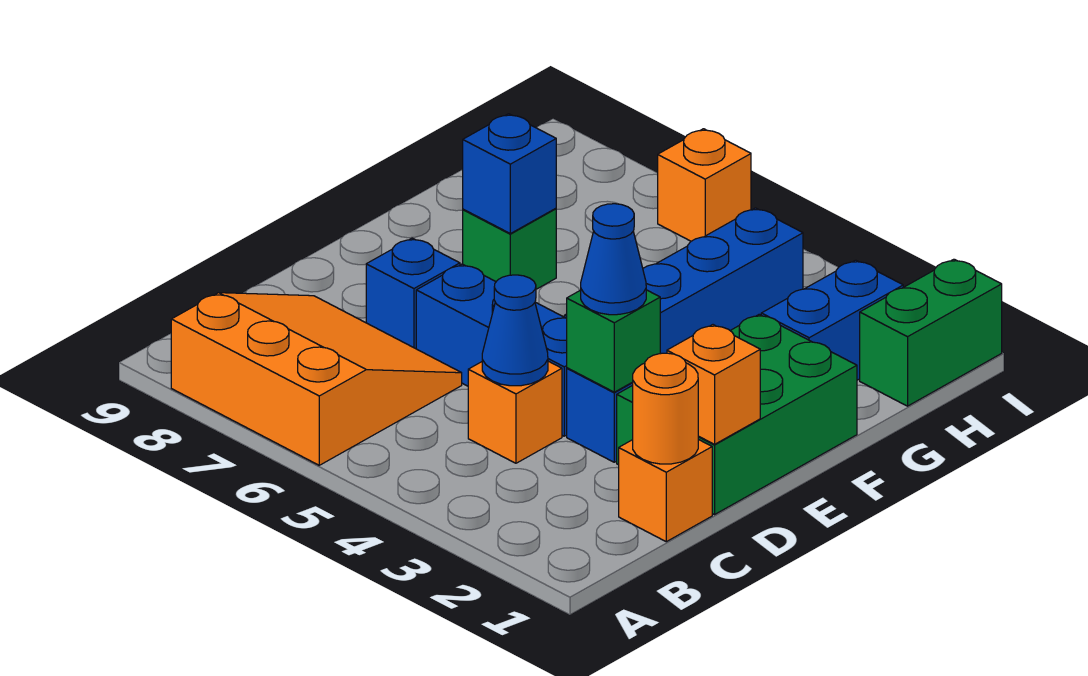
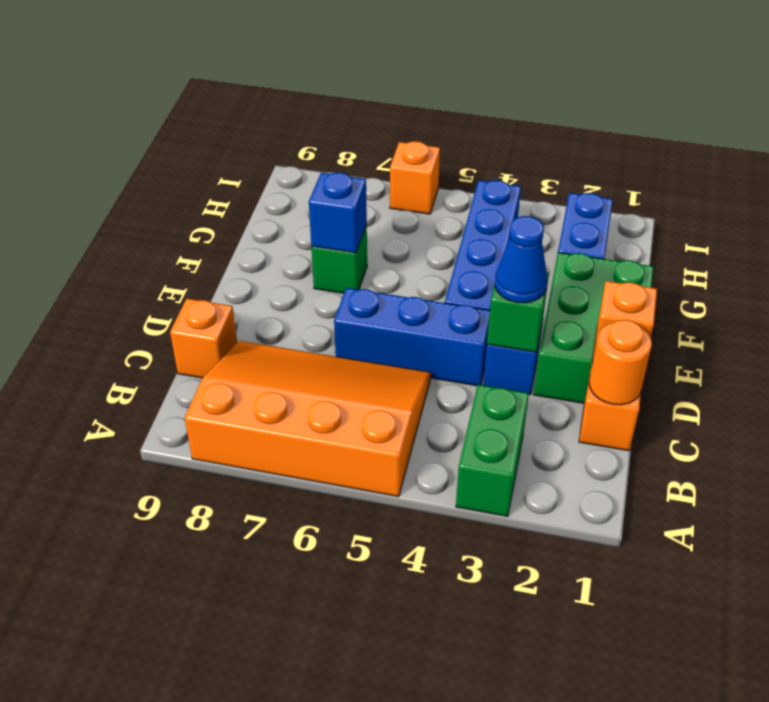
orange 3x3 slope [171,293,462,465] -> orange 3x4 slope [185,341,431,497]
orange 1x1 brick [468,361,562,463] -> orange 1x1 brick moved to [170,299,237,378]
blue 1x1 cone [482,275,548,386] -> none
blue 1x1 brick [366,238,460,349] -> none
green 1x2 brick [860,259,1002,406] -> green 1x2 brick moved to [456,385,529,516]

